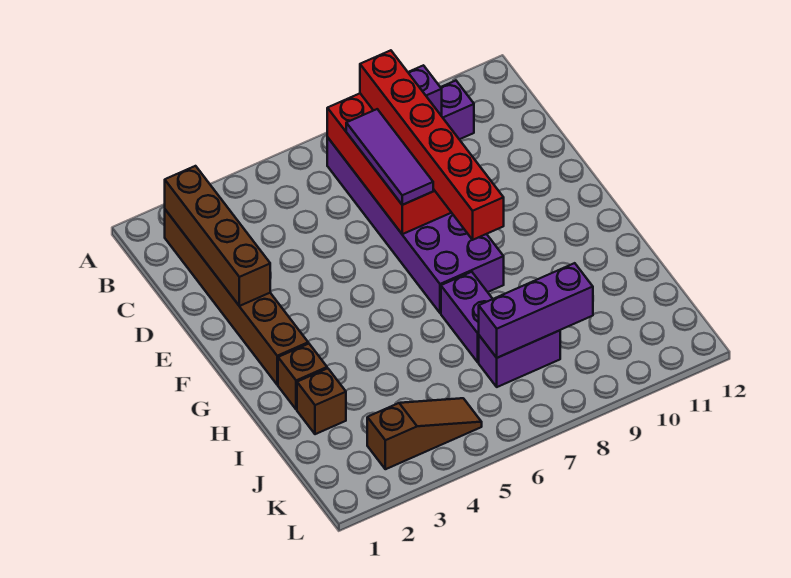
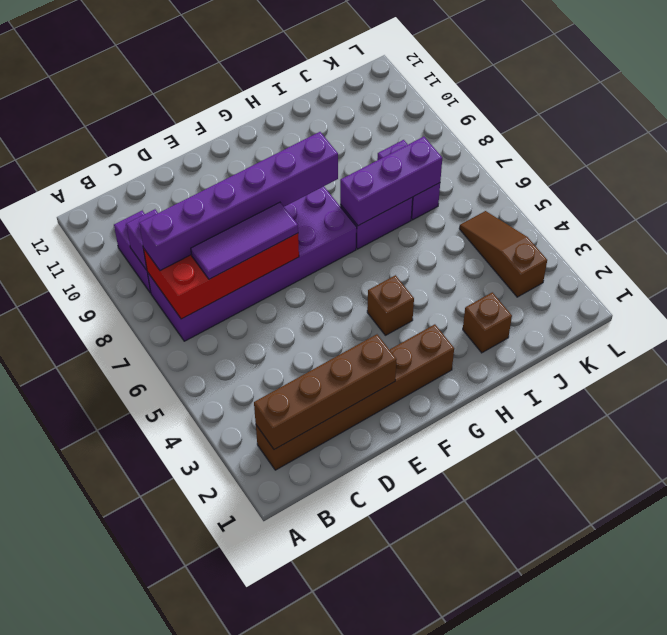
red 1x6 brick [360,50,504,240] -> purple 1x6 brick [139,132,338,271]
brown 1x1 brick [278,344,327,410] -> brown 1x1 brick moved to [367,275,414,335]
purple 1x3 brick [479,263,593,358] -> purple 1x3 brick turned to [340,137,442,226]

